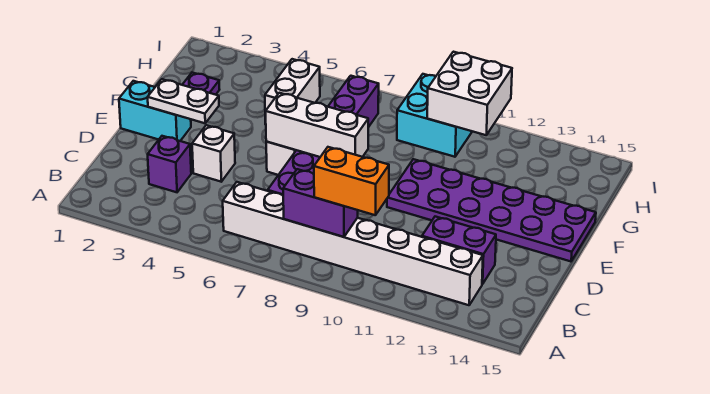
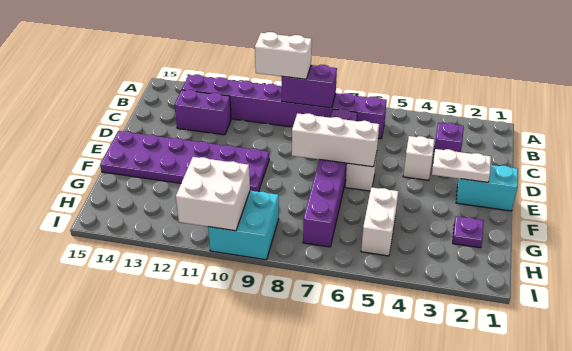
white 1x8 brick [223,182,483,305] -> purple 1x8 brick [182,75,387,139]
orange 1x2 brick [314,147,389,215] -> white 1x2 brick [255,32,312,79]

